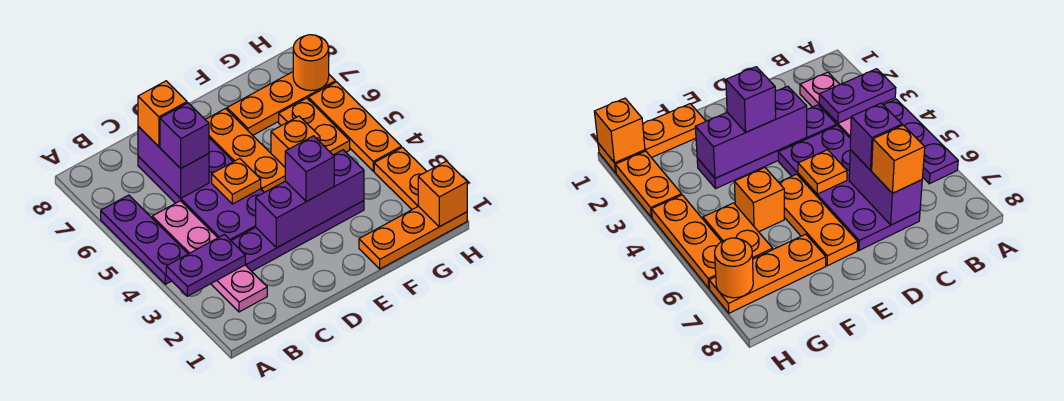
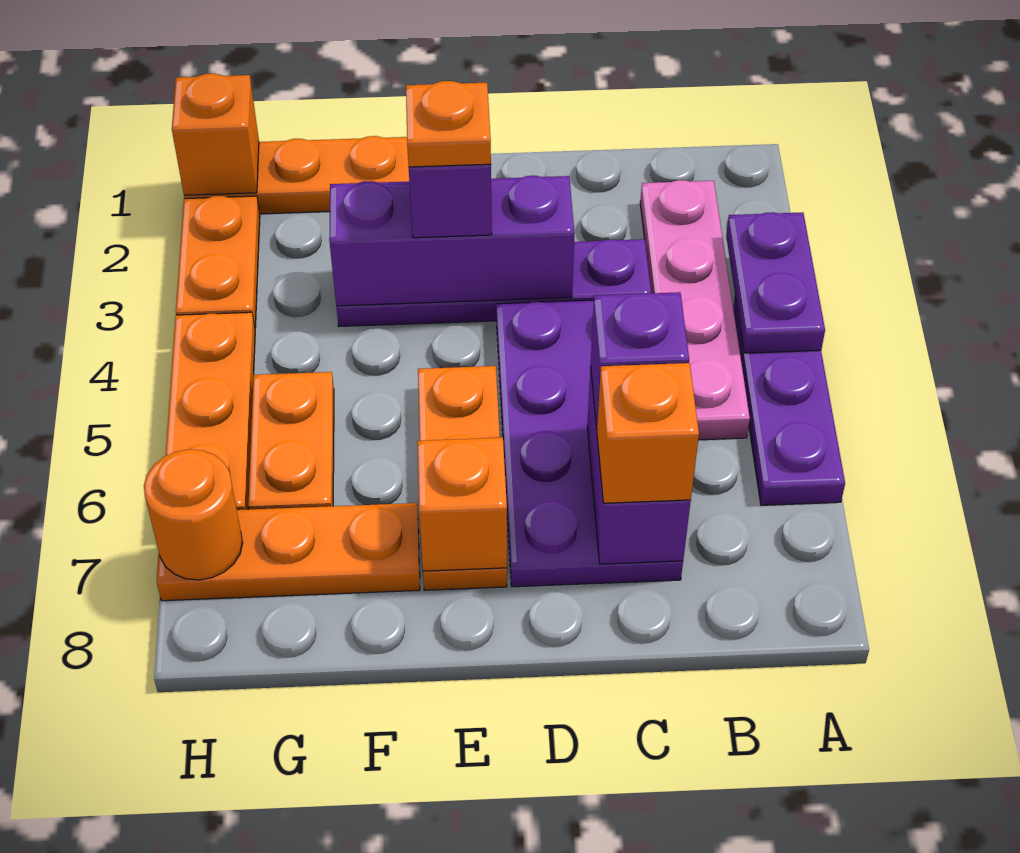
purple 1x2 plate [166,234,245,296] -> purple 1x2 plate turned to [726,212,825,353]
orange 1x1 plate [212,158,261,204] -> orange 1x1 plate moved to [406,81,491,167]
orange 1x1 brick [271,116,320,167] -> orange 1x1 brick moved to [417,438,507,571]

